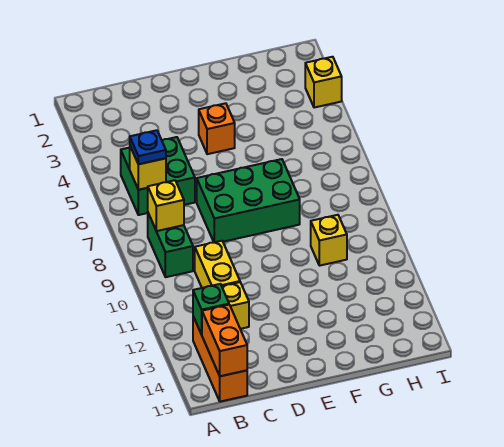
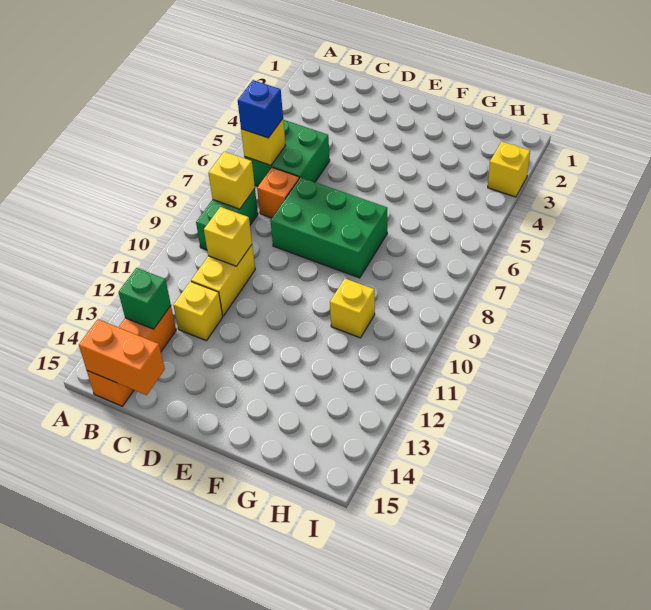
blue 1x1 plate [130,130,166,164] -> blue 1x1 brick [238,80,283,138]
orange 1x2 brick [202,305,247,376] -> orange 1x2 brick turned to [79,319,165,395]
none -> yellow 1x1 brick [204,207,252,266]
orange 1x1 brick [199,103,235,154] -> orange 1x1 brick moved to [257,168,299,218]

